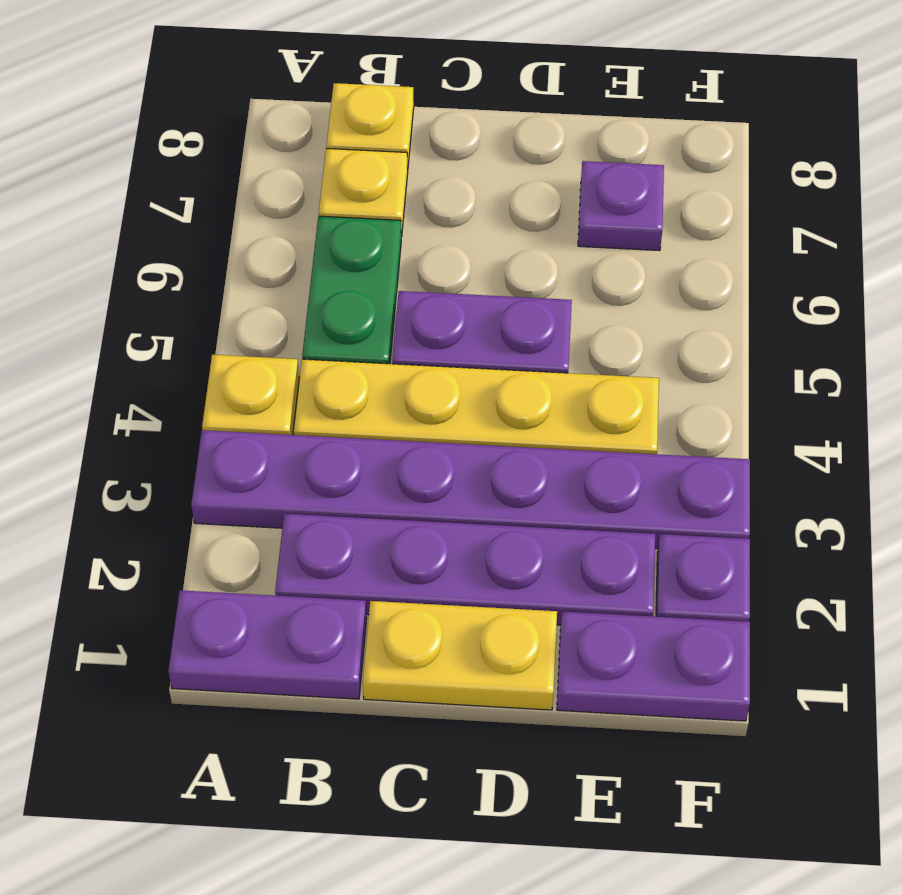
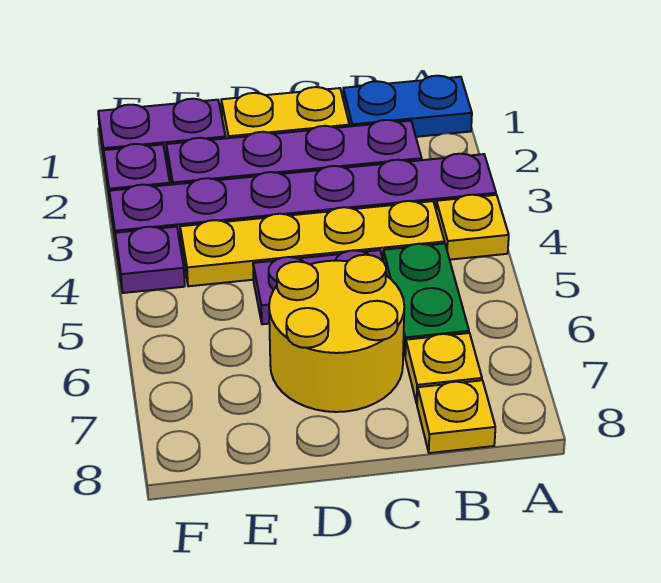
purple 1x2 plate [168,590,367,699] -> blue 1x2 plate [343,76,472,137]
none -> yellow 2x2 round brick [269,255,404,412]
purple 1x1 plate [578,161,664,251] -> purple 1x1 plate moved to [115,227,185,293]

